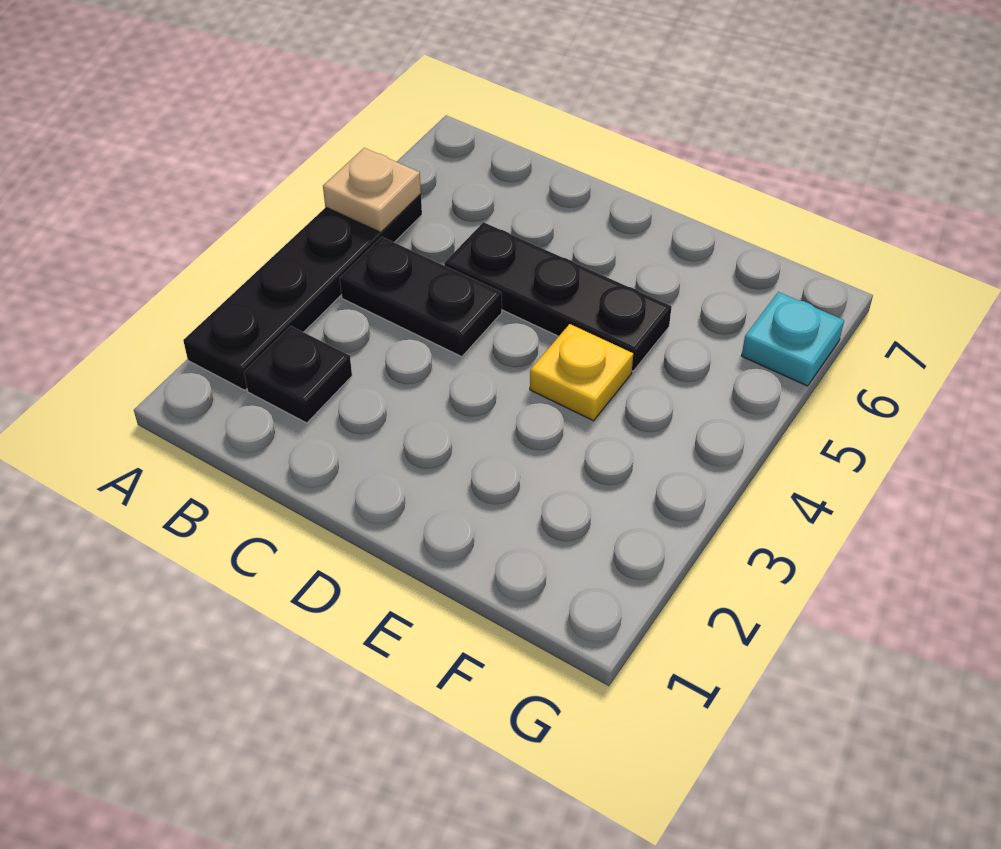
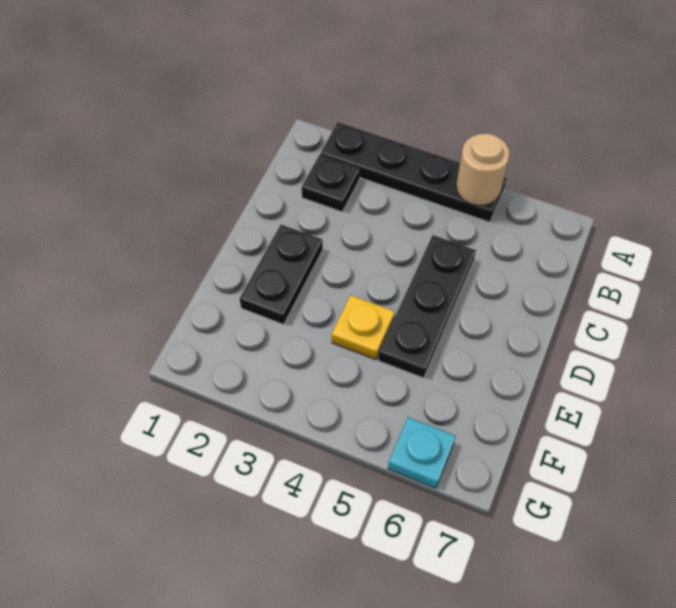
tan 1x1 plate [323,148,421,233] -> tan 1x1 round brick [456,134,510,205]
black 1x2 plate [340,237,502,357] -> black 1x2 plate moved to [240,225,323,324]

